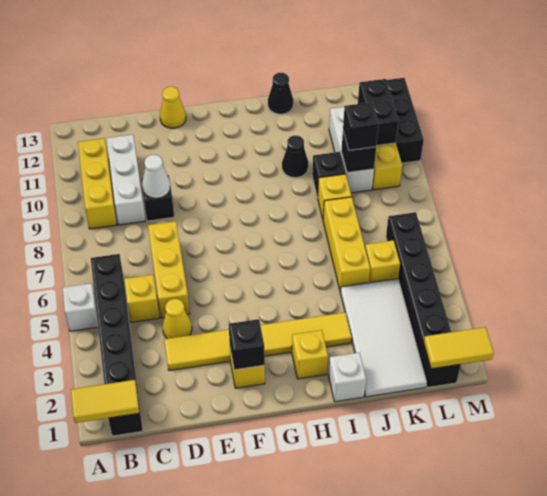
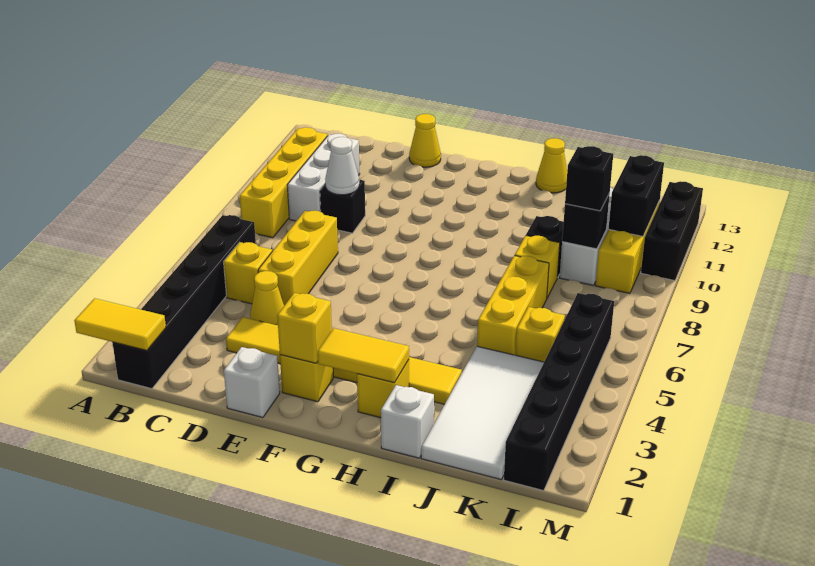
white 1x1 brick [62,283,98,331] -> white 1x1 brick moved to [224,347,280,418]
yellow 1x3 brick [78,138,117,229] -> yellow 1x4 brick [240,127,328,238]
black 1x1 brick [229,319,265,370] -> yellow 1x1 brick [277,293,332,363]
black 1x1 cone [282,135,308,177] -> none
black 1x1 cone [268,73,293,114] -> yellow 1x1 cone [536,138,567,193]
yellow 1x2 tile [424,327,494,369] -> yellow 1x2 tile moved to [318,328,409,383]

